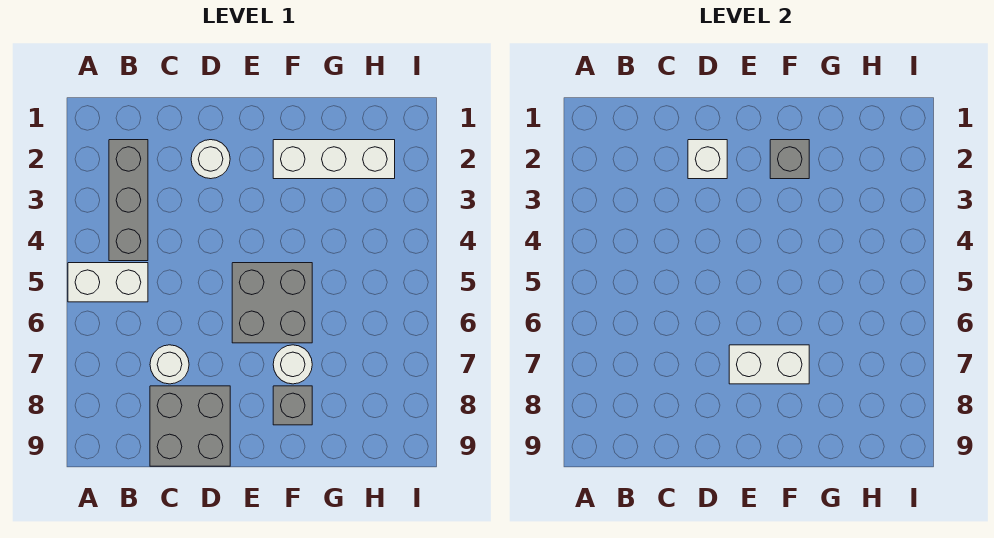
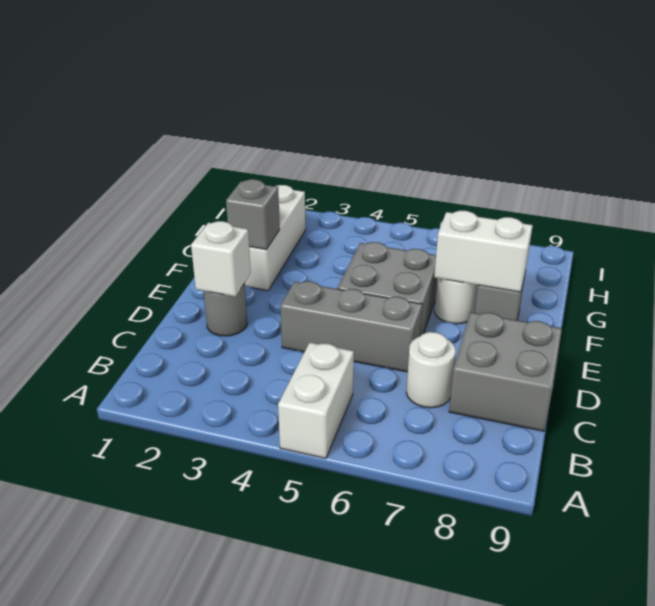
grey 1x3 brick [109,140,148,261] -> grey 1x3 brick moved to [280,281,422,372]
white 1x1 round brick [191,140,230,179] -> grey 1x1 round brick [203,283,247,336]
white 1x2 brick [729,345,809,384] -> white 1x2 brick turned to [434,211,533,292]

